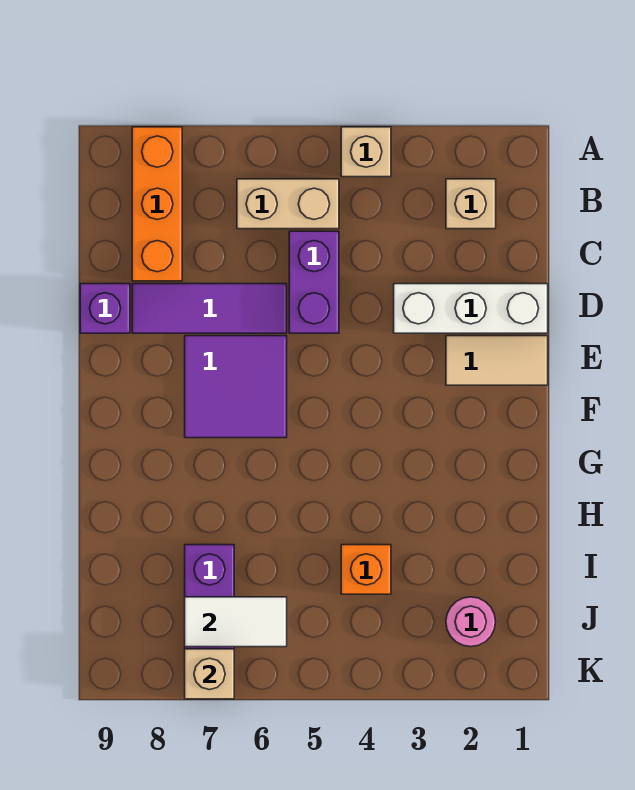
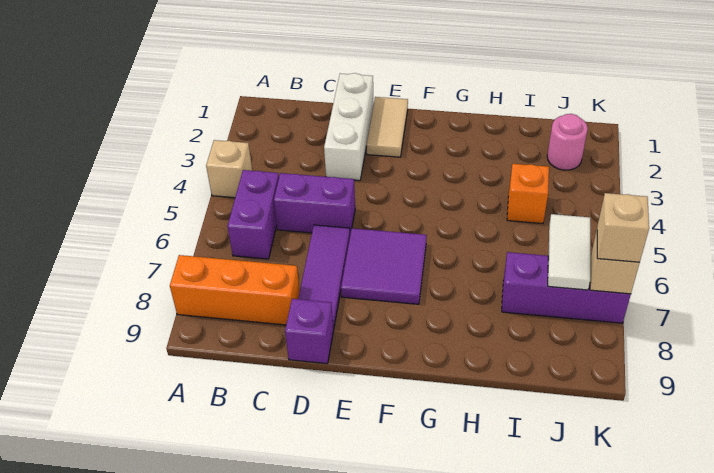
tan 1x1 brick [446,179,496,229] -> tan 1x1 brick moved to [597,193,649,263]
tan 1x2 brick [237,179,339,229] -> purple 1x2 brick [228,170,279,259]

